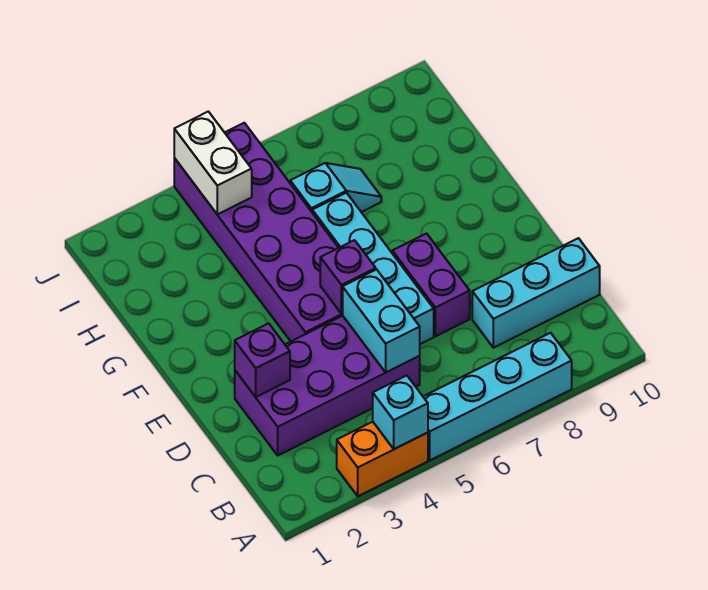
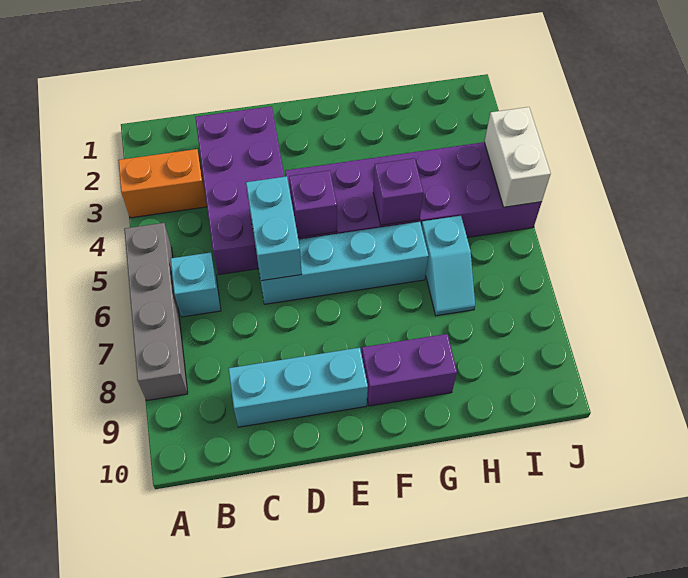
orange 1x2 brick [337,422,428,496] -> orange 1x2 brick turned to [118,149,207,218]
cyan 1x1 brick [373,376,428,449] -> cyan 1x1 brick moved to [171,252,221,317]
cyan 1x4 brick [423,333,572,460] -> grey 1x4 brick [124,223,188,400]
cyan 1x2 brick [342,269,420,372] -> cyan 1x2 brick turned to [246,176,302,281]
cyan 1x3 brick [472,238,600,348] -> cyan 1x3 brick turned to [228,348,368,427]
purple 1x1 brick [235,323,290,397] -> purple 1x1 brick moved to [373,158,423,225]
purple 1x2 brick [392,234,470,336] -> purple 1x2 brick moved to [362,334,457,406]
white 1x2 brick [174,111,252,214] -> white 1x2 brick turned to [484,107,551,207]

